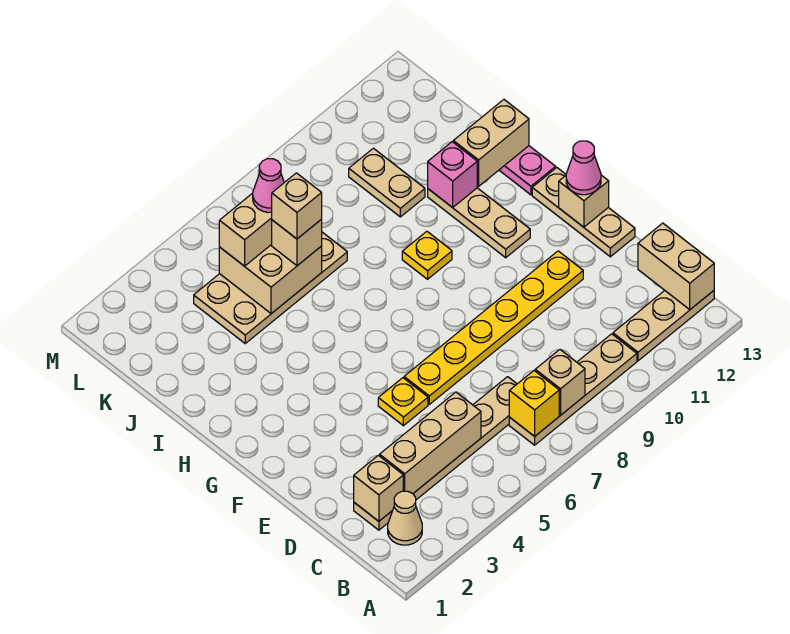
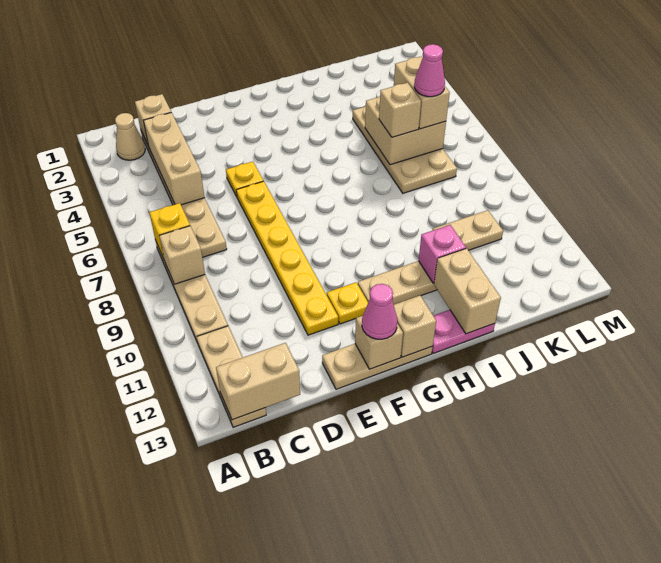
yellow 1x1 plate [402,231,452,279] -> yellow 1x1 plate moved to [327,282,368,324]
tan 1x1 brick [272,173,322,239] -> tan 1x1 brick moved to [394,295,436,357]

